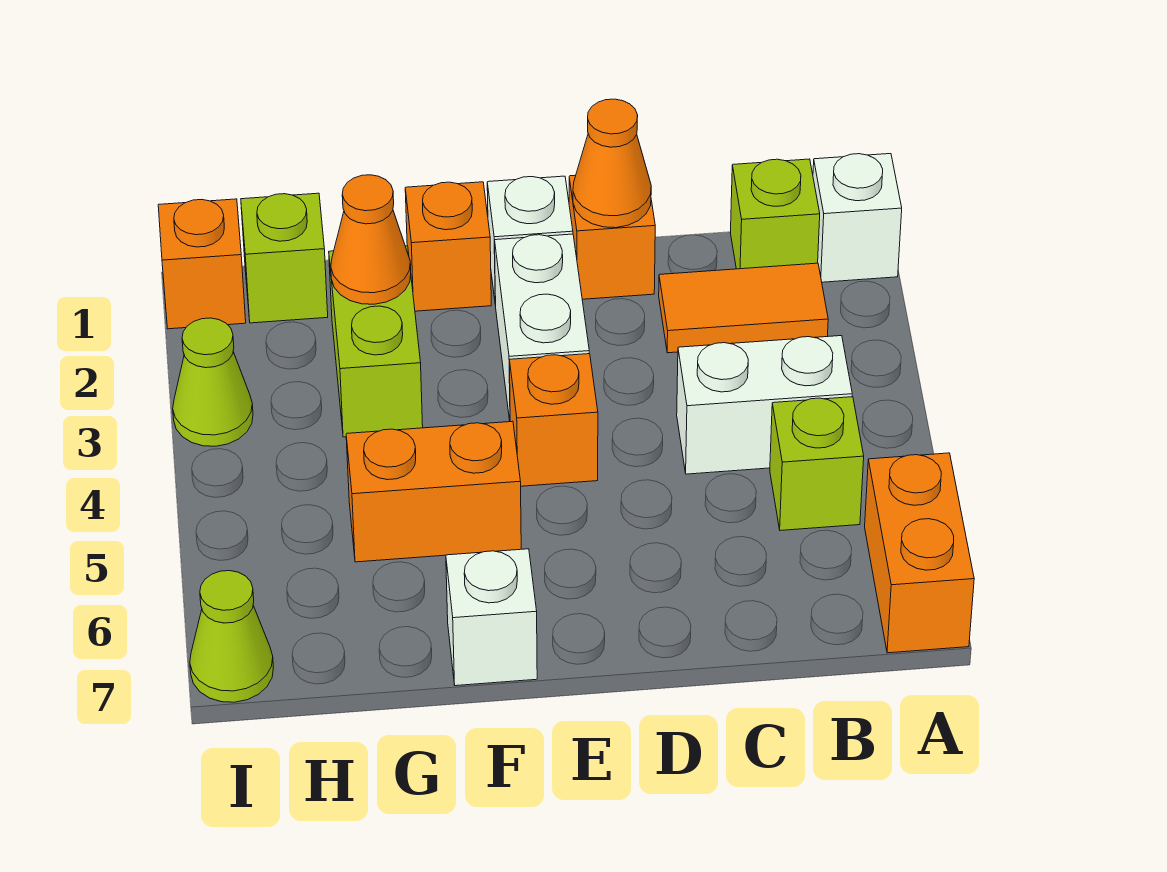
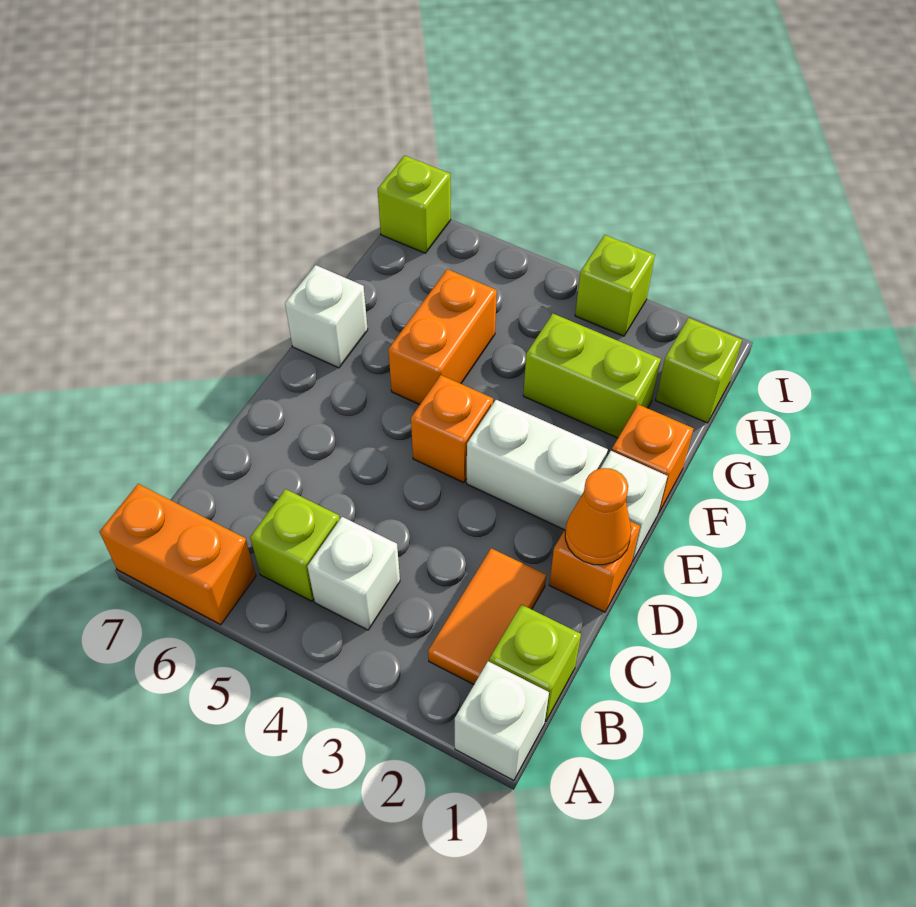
white 1x2 brick [677,336,852,474] -> white 1x1 brick [307,517,400,630]
orange 1x1 cone [331,175,411,304] -> none
orange 1x1 brick [158,199,246,329] -> none
lime 1x1 cone [173,318,253,446] -> lime 1x1 brick [575,235,655,336]
lime 1x1 cone [190,571,273,702] -> lime 1x1 brick [378,155,451,253]

